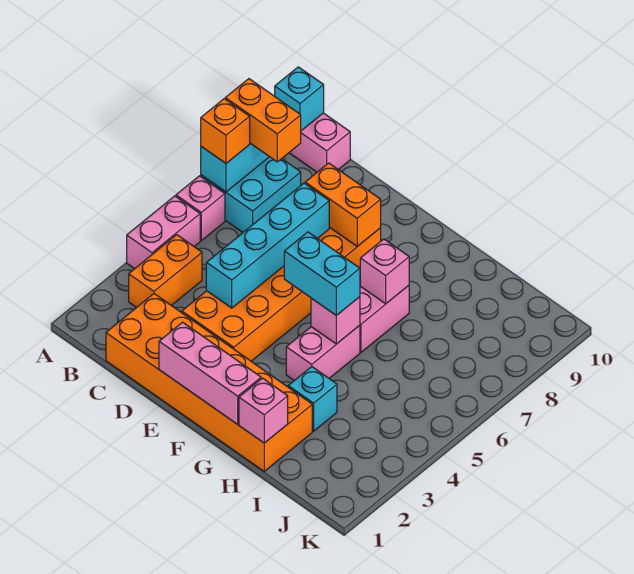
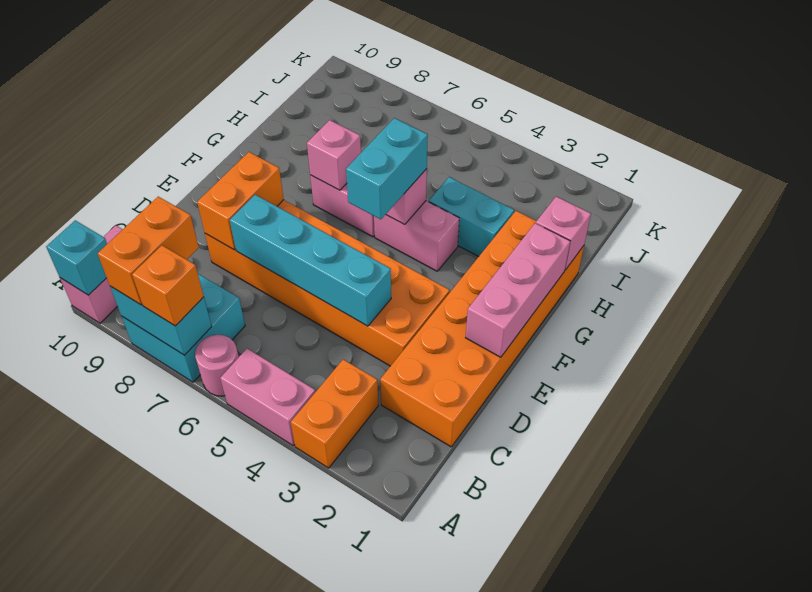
pink 1x1 brick [176,176,225,240] -> pink 1x1 round brick [195,335,239,396]
orange 1x2 brick [129,235,202,308] -> orange 1x2 brick turned to [291,359,378,468]
cyan 1x1 brick [288,367,337,431] -> cyan 1x2 brick [429,177,514,256]

